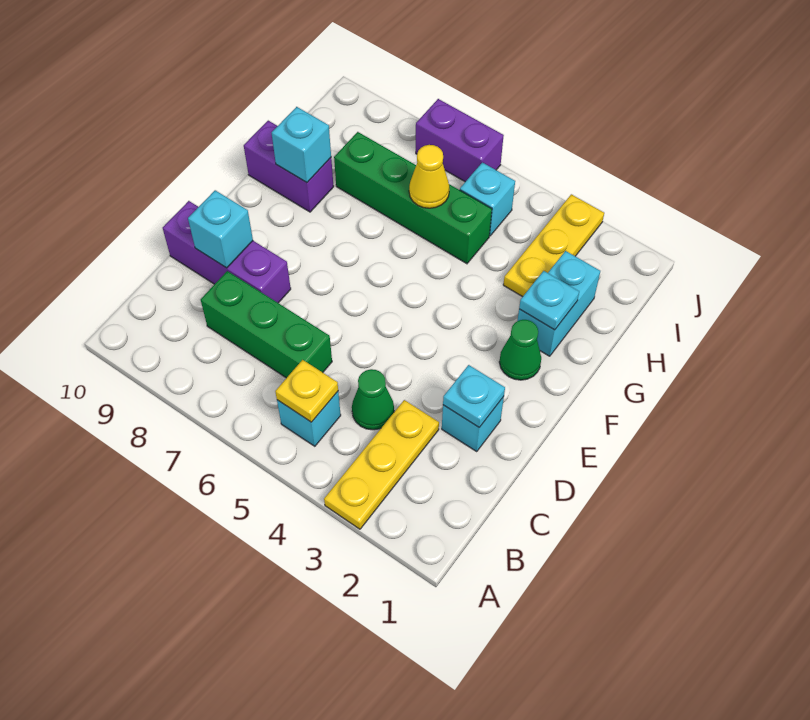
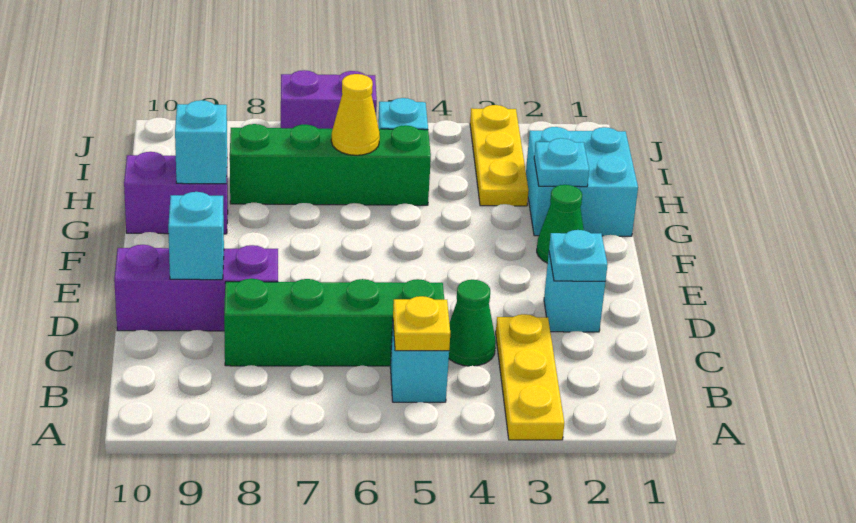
green 1x3 brick [201,271,332,378] -> green 1x4 brick [224,279,444,366]
cyan 1x2 brick [517,251,600,356] -> cyan 2x2 brick [526,127,638,236]

